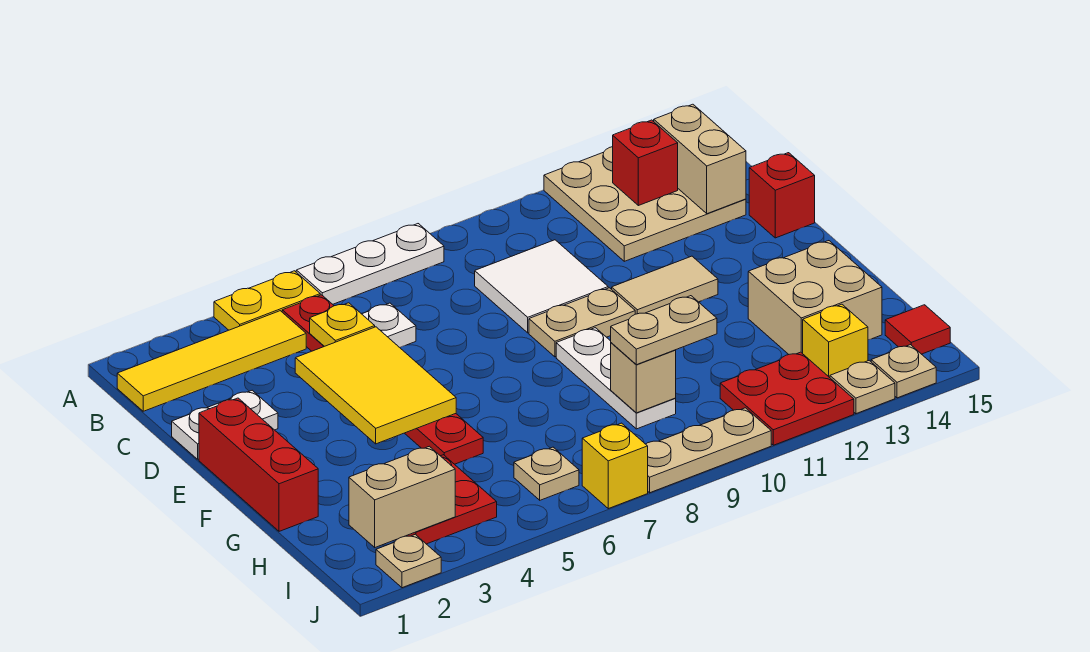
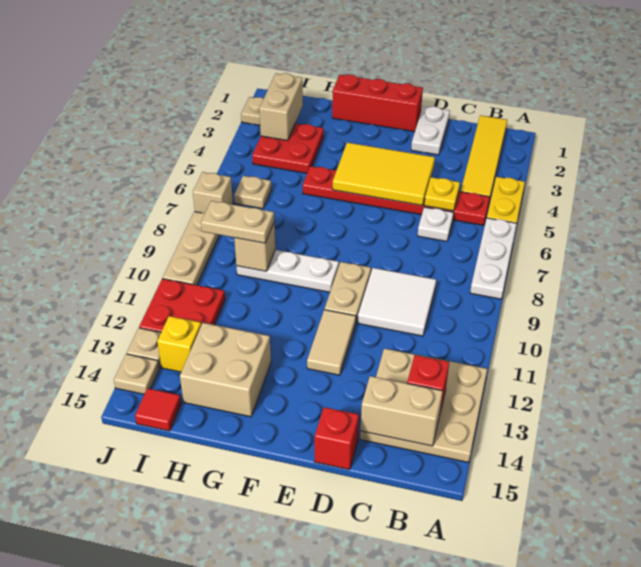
tan 1x2 plate [611,296,717,365] -> tan 1x2 plate turned to [201,201,274,243]
yellow 1x1 brick [582,423,648,509] -> tan 1x1 brick [193,172,233,213]

